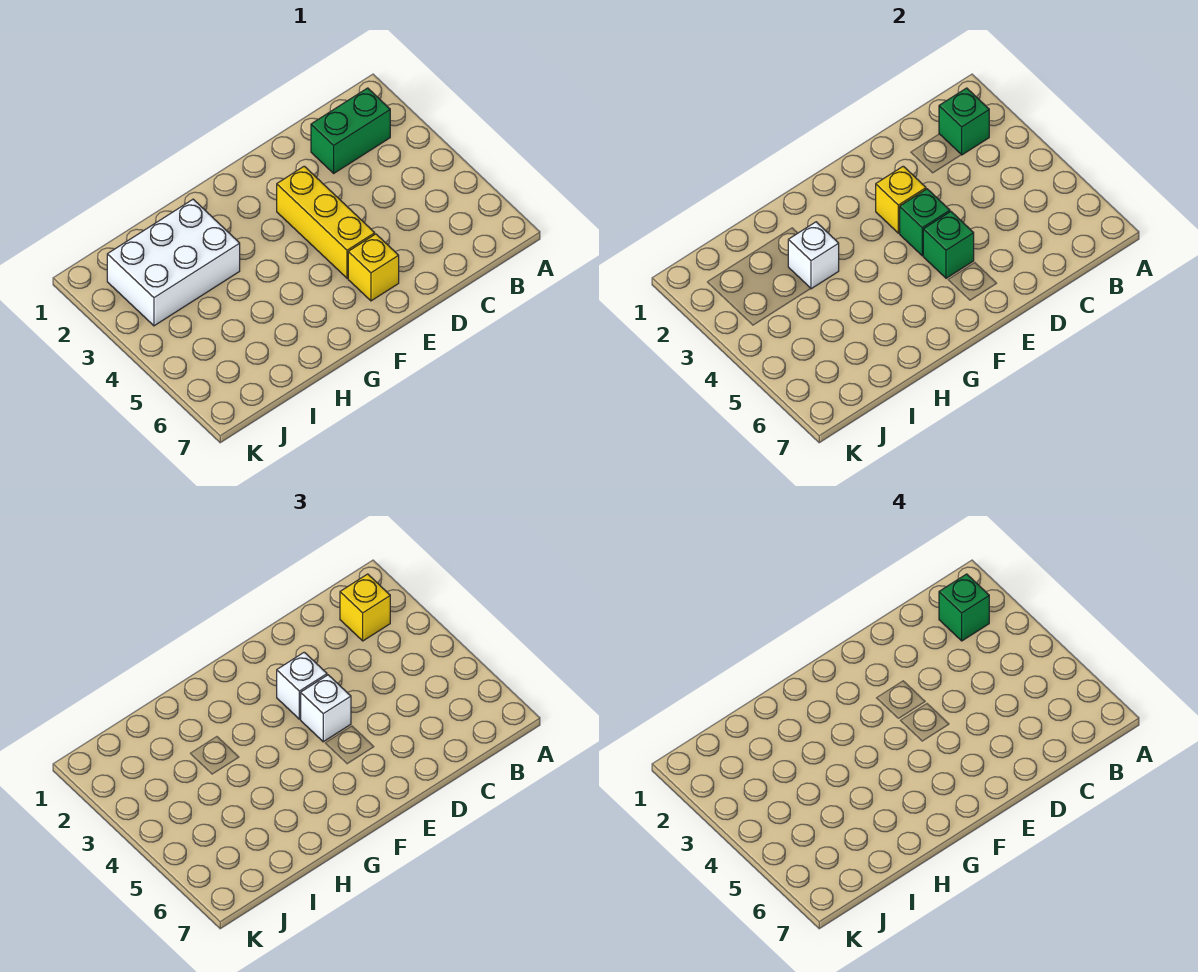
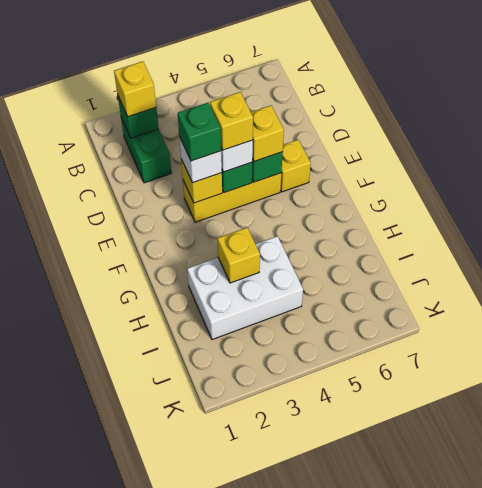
green 1x1 brick [939,574,989,641] -> green 1x1 brick moved to [178,103,221,161]
none -> yellow 1x1 brick [210,92,253,150]
none -> yellow 1x1 brick [251,106,284,161]
white 2x3 brick [107,199,240,326] -> white 2x3 brick turned to [187,236,303,340]
white 1x1 brick [788,222,839,289] -> yellow 1x1 brick [217,228,260,283]

